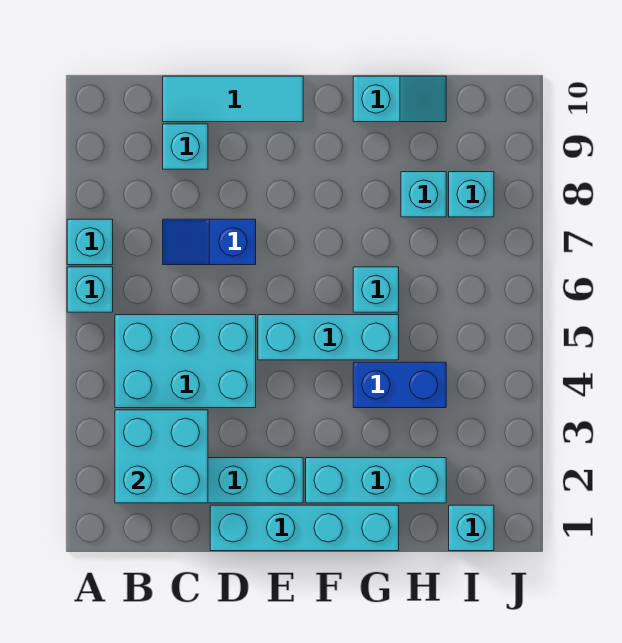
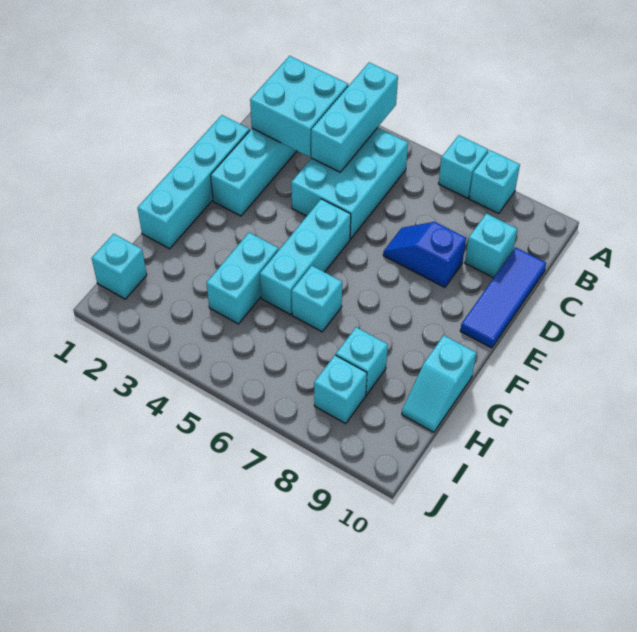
cyan 1x1 brick [67,267,113,312] -> cyan 1x1 brick moved to [469,150,520,214]
blue 1x2 slope [163,219,256,265] -> blue 1x2 slope turned to [383,222,466,287]
cyan 1x3 tile [163,76,303,122] -> blue 1x3 tile [460,247,546,348]
cyan 1x3 brick [306,458,446,503] -> cyan 1x3 brick moved to [311,62,398,172]
blue 1x2 brick [353,362,446,408] -> cyan 1x2 brick [206,233,279,324]

